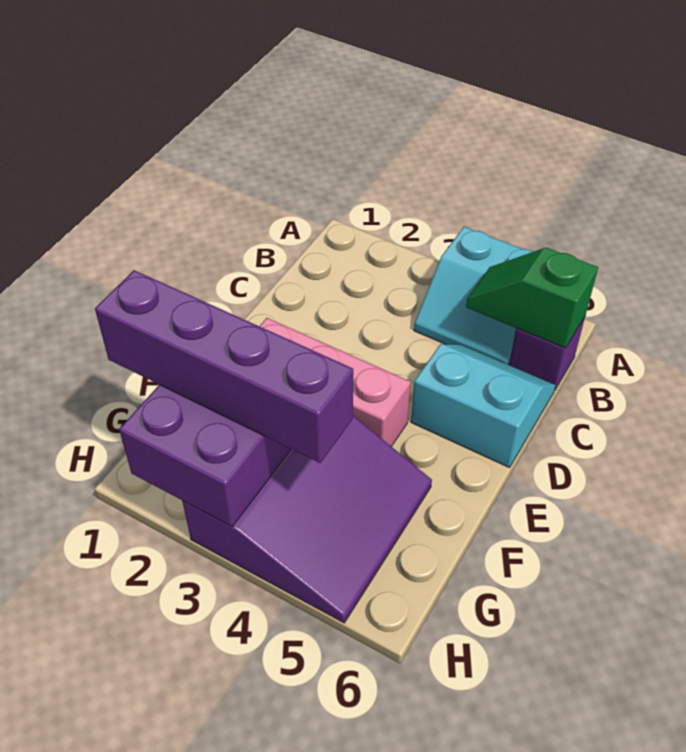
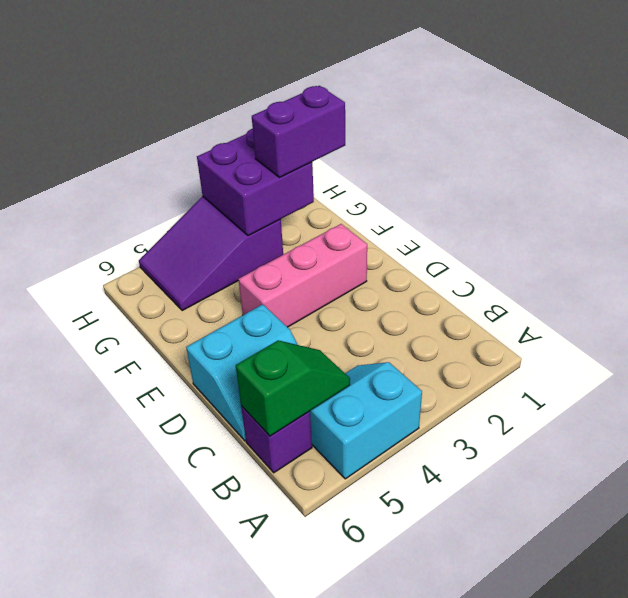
purple 3x3 slope [182,416,432,623] -> purple 2x3 slope [139,197,283,311]
purple 1x4 brick [95,270,353,463] -> purple 1x2 brick [252,86,345,177]

